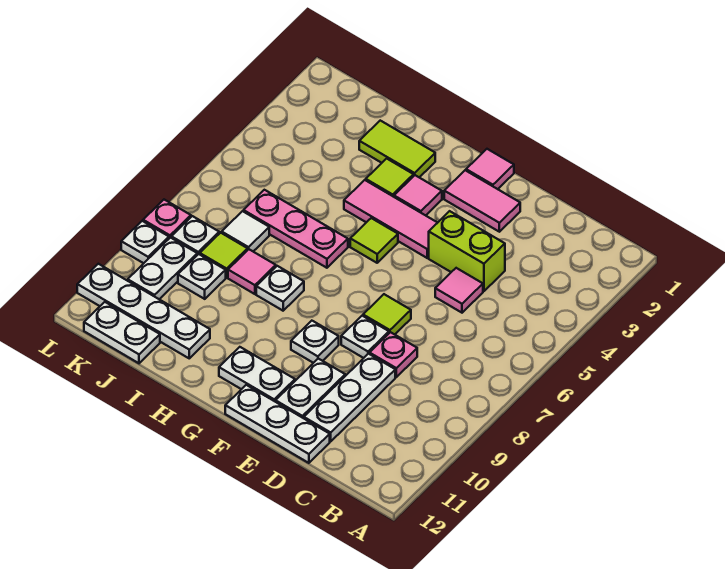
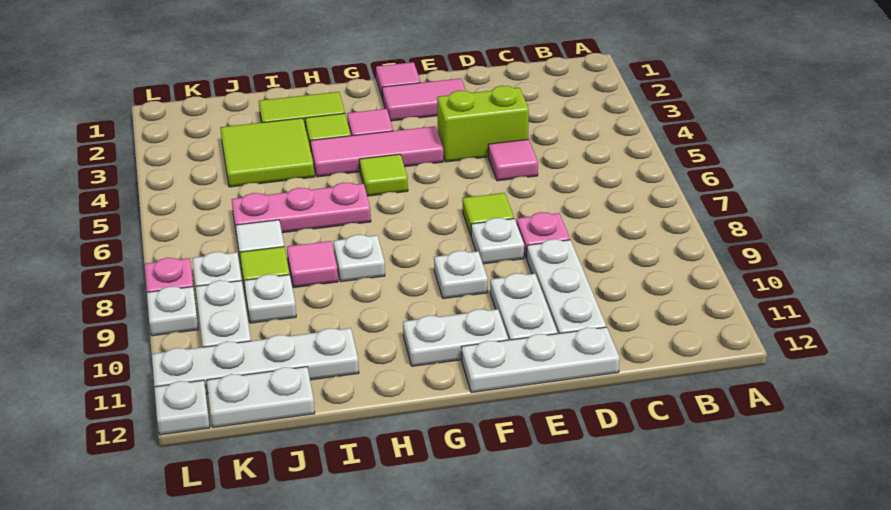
none -> lime 2x2 tile [220,118,314,187]
none -> white 1x1 plate [154,380,210,435]

